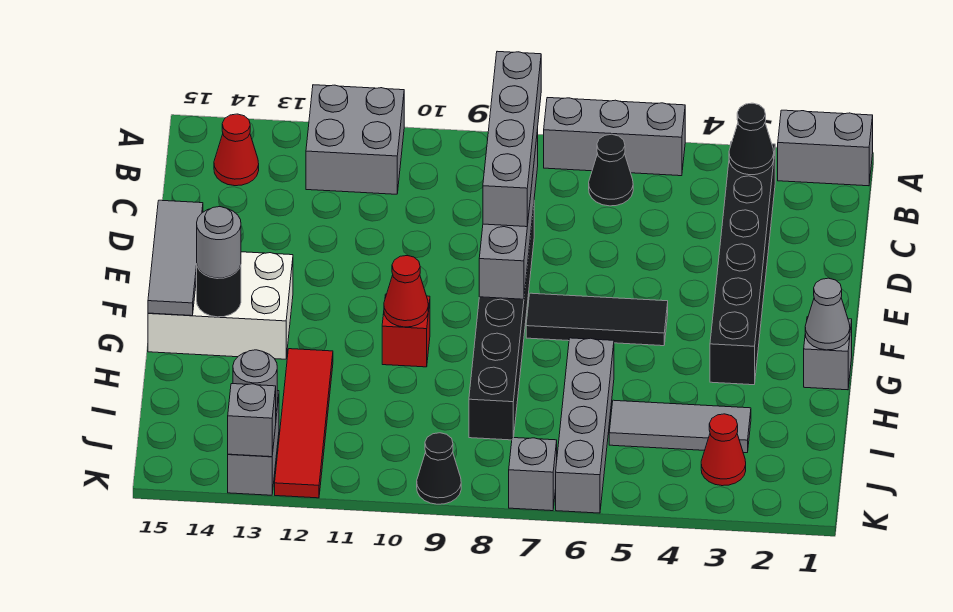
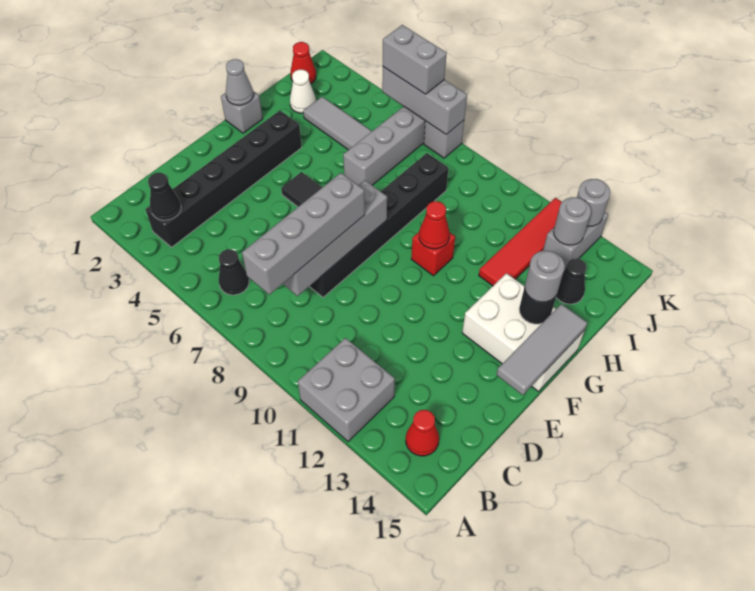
grey 1x2 brick [778,110,873,186] -> grey 1x2 brick moved to [383,25,447,94]
grey 1x3 brick [544,98,685,176] -> grey 1x3 brick moved to [382,67,467,135]
none -> white 1x1 cone [290,70,316,113]
red 1x1 cone [701,414,746,486] -> red 1x1 cone moved to [291,42,316,84]
black 1x1 cone [417,433,461,504] -> black 1x1 cone moved to [556,258,586,304]
grey 1x1 brick [228,384,276,457] -> grey 1x1 round brick [577,179,610,226]

